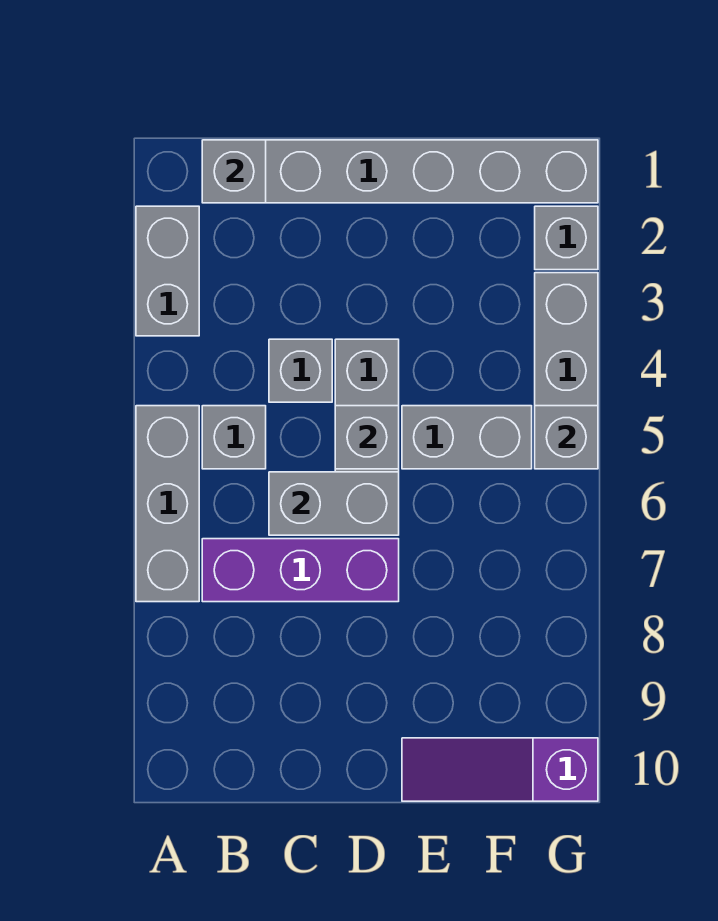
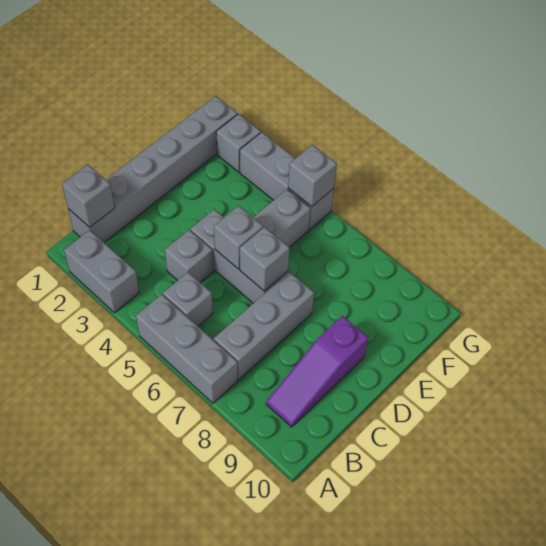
purple 1x3 brick [202,539,399,602] -> grey 1x3 brick [214,272,314,380]
grey 1x2 brick [269,472,399,535] -> grey 1x1 brick [240,227,290,291]
purple 1x3 slope [402,738,598,801] -> purple 1x3 slope moved to [266,316,368,427]

